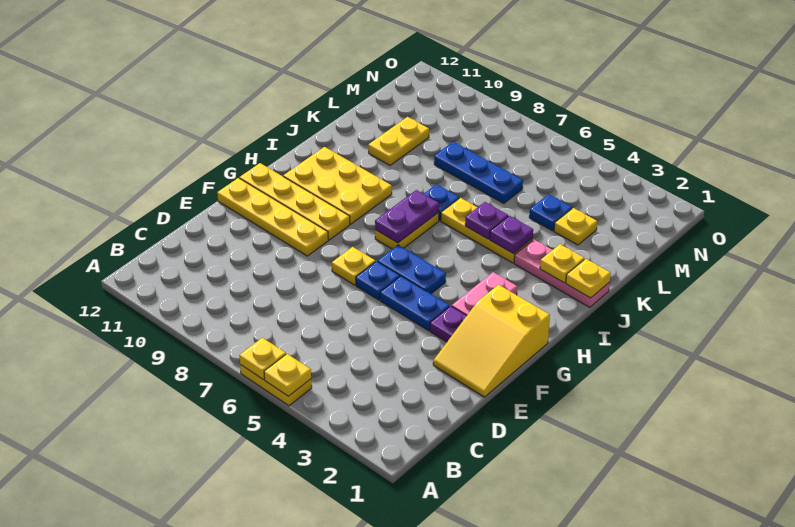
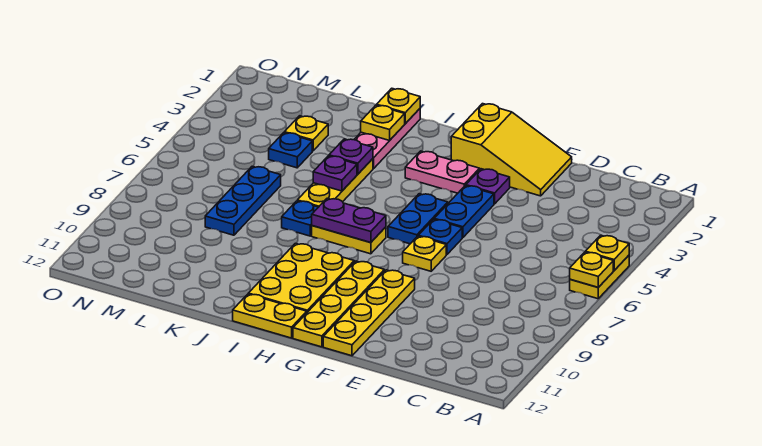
yellow 1x2 plate [368,117,429,165] -> yellow 1x2 plate moved to [233,294,307,338]

